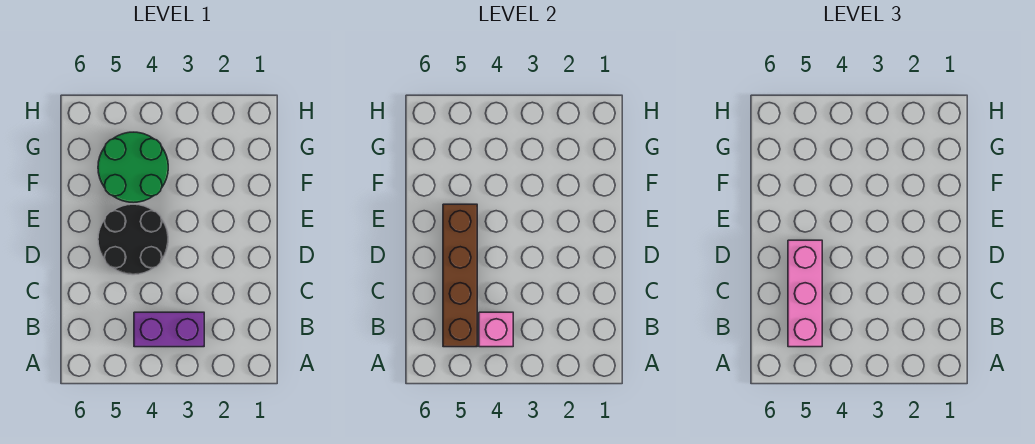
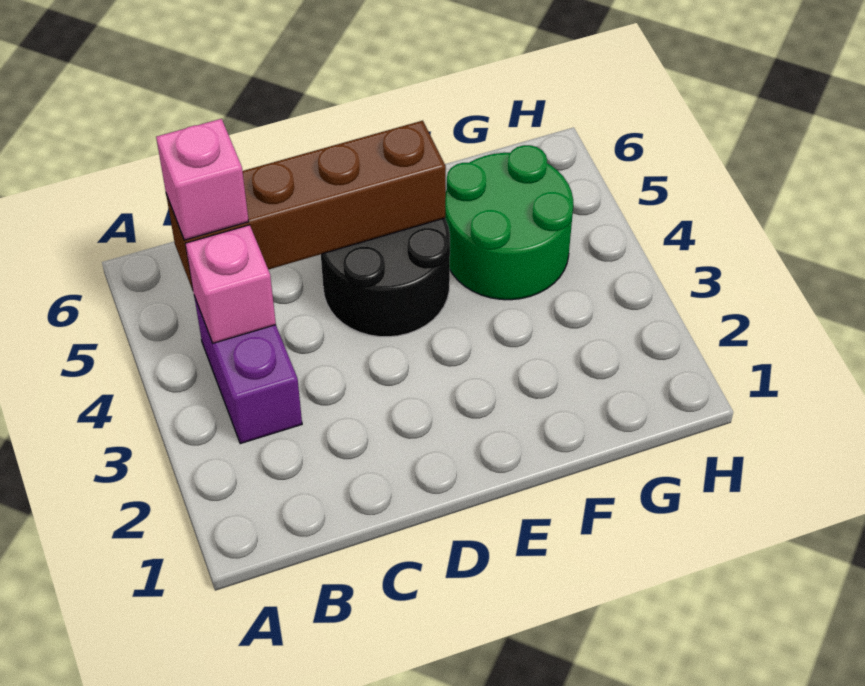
pink 1x3 brick [788,240,822,347] -> pink 1x1 brick [156,119,249,240]

